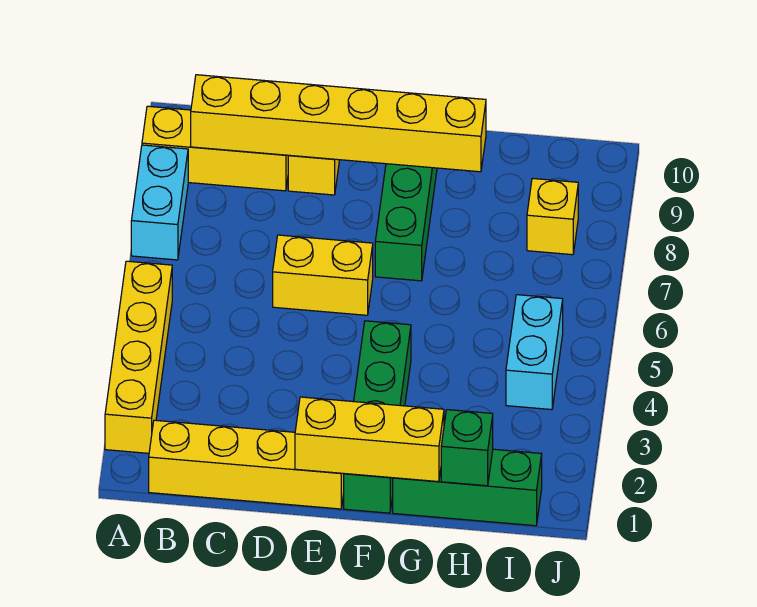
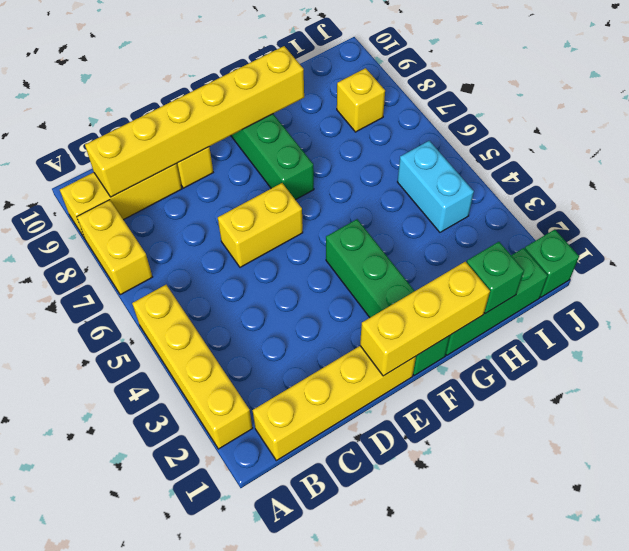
cyan 1x2 brick [131,145,188,260] -> yellow 1x2 brick [77,200,152,295]
none -> green 1x1 brick [525,229,579,297]

